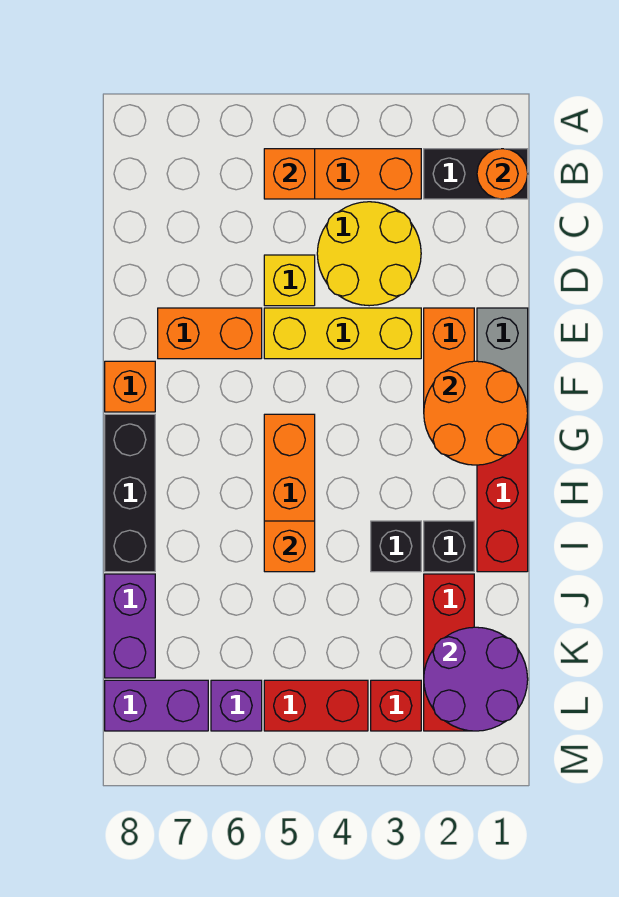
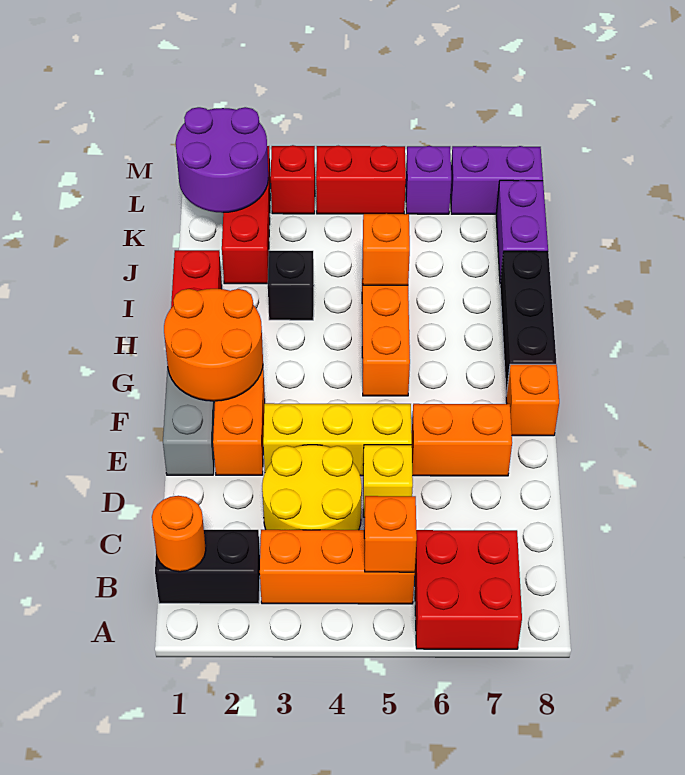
none -> red 2x2 brick [414,530,522,649]
black 1x1 brick [424,521,474,572] -> none

